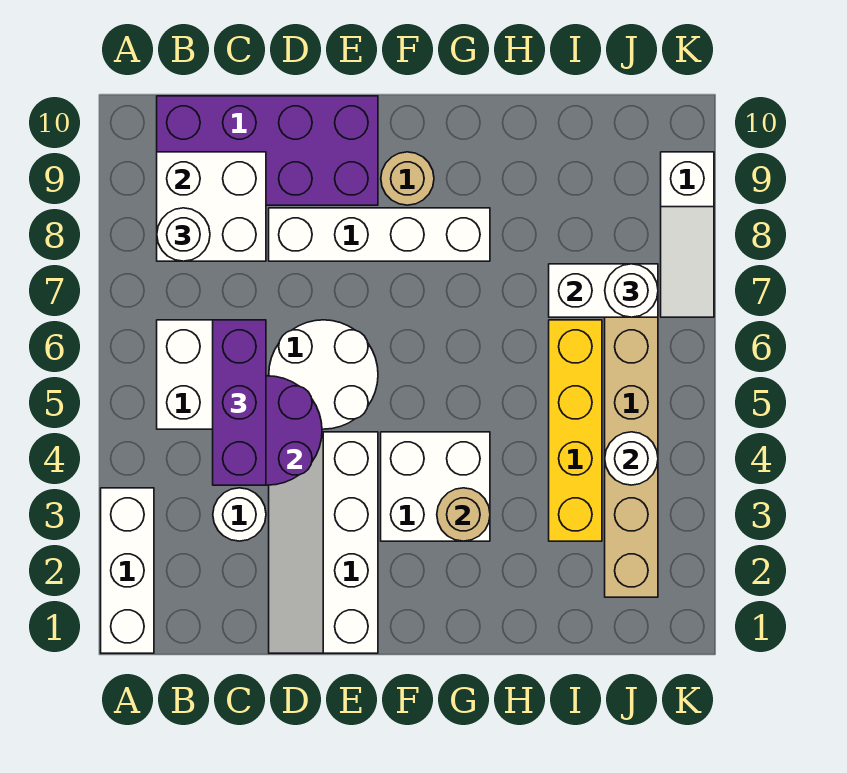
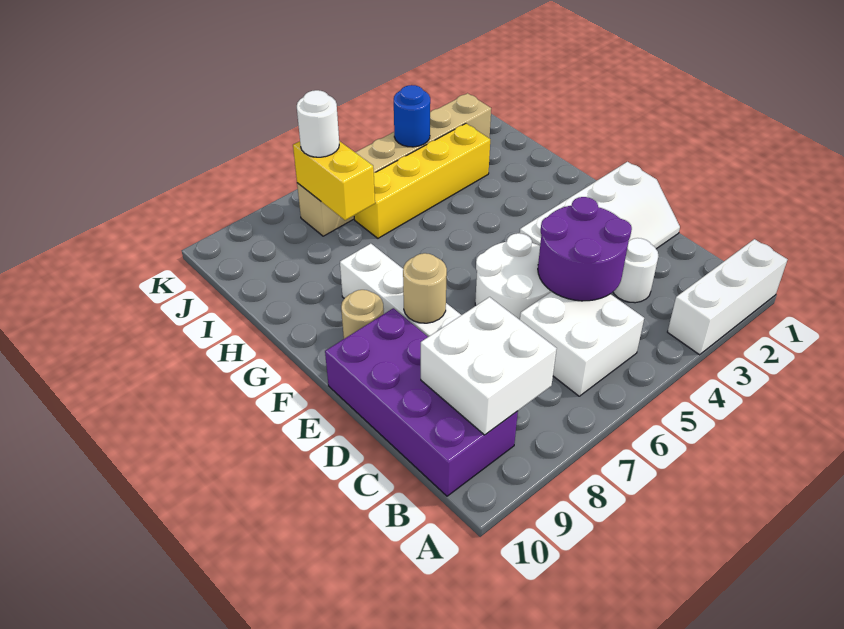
white 1x1 round brick [157,208,210,261] -> none
purple 1x3 brick [213,320,266,485] -> none
white 2x2 brick [381,432,490,541] -> none
tan 1x1 round brick [437,488,490,541] -> tan 1x1 round brick moved to [403,253,447,323]
white 1x2 brick [549,264,658,317] -> yellow 1x2 brick [293,141,375,220]
white 1x1 round brick [605,432,658,485] -> blue 1x1 round brick [394,85,430,147]
white 1x3 slope [661,152,714,317] -> none

